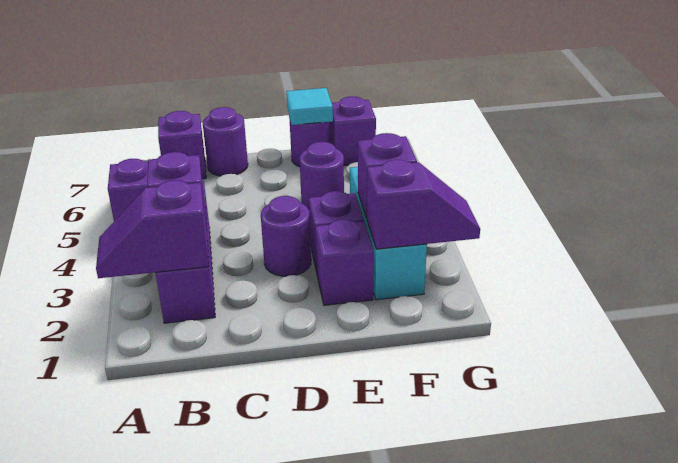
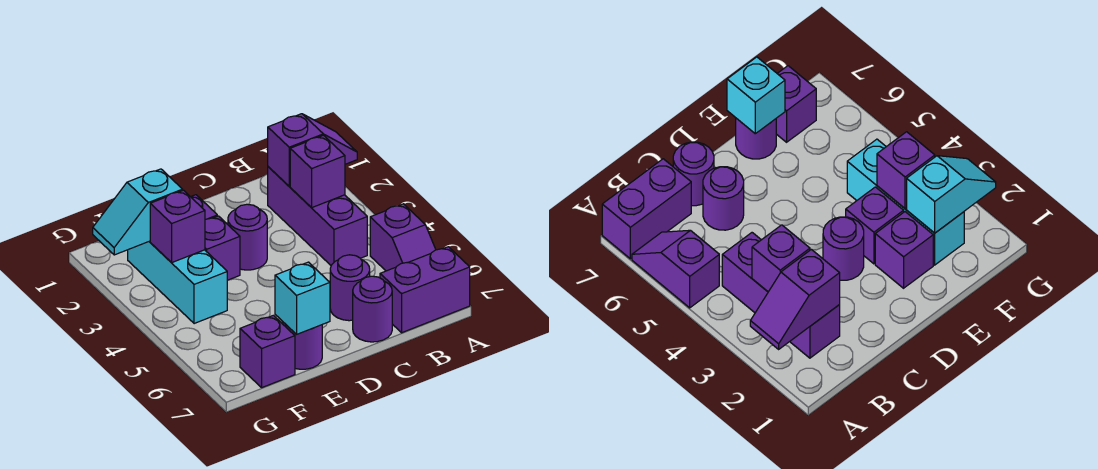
purple 1x1 brick [158,111,206,179] -> purple 1x2 brick [380,247,470,333]
purple 1x1 round brick [300,142,344,210] -> purple 1x1 round brick moved to [330,255,370,321]
cyan 1x1 tile [286,88,333,125] -> cyan 1x1 brick [275,262,330,334]
purple 1x2 slope [367,160,480,249] -> cyan 1x2 slope [93,169,183,255]

